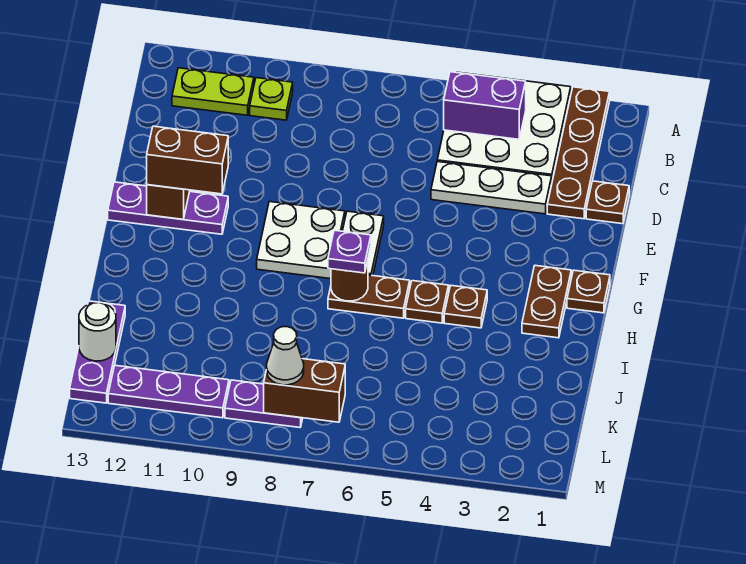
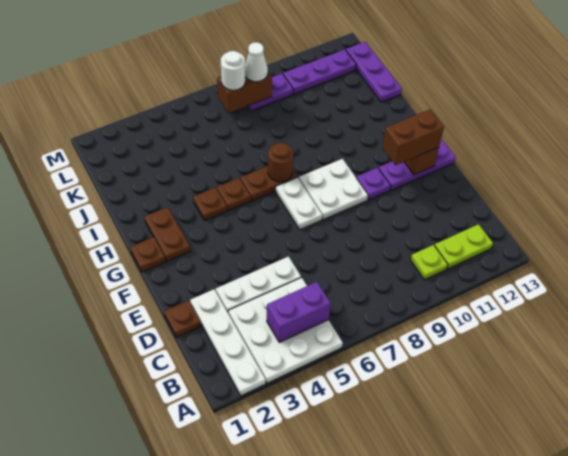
brown 1x4 plate [547,87,610,219] -> white 1x4 plate [190,289,266,396]
purple 1x1 plate [328,230,371,273] -> purple 1x1 plate moved to [356,168,390,200]
white 1x1 round brick [79,303,116,361] -> white 1x1 round brick moved to [221,51,245,90]

